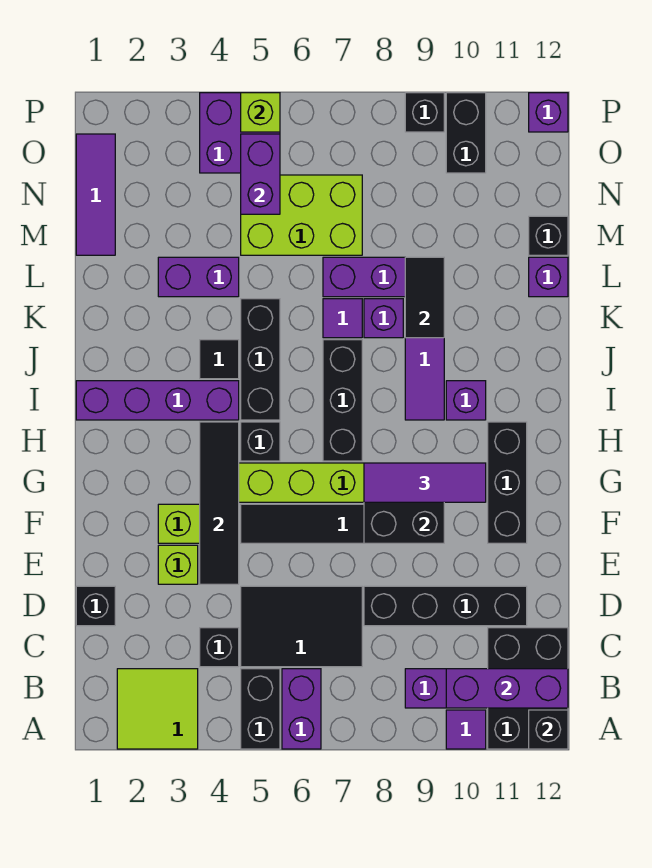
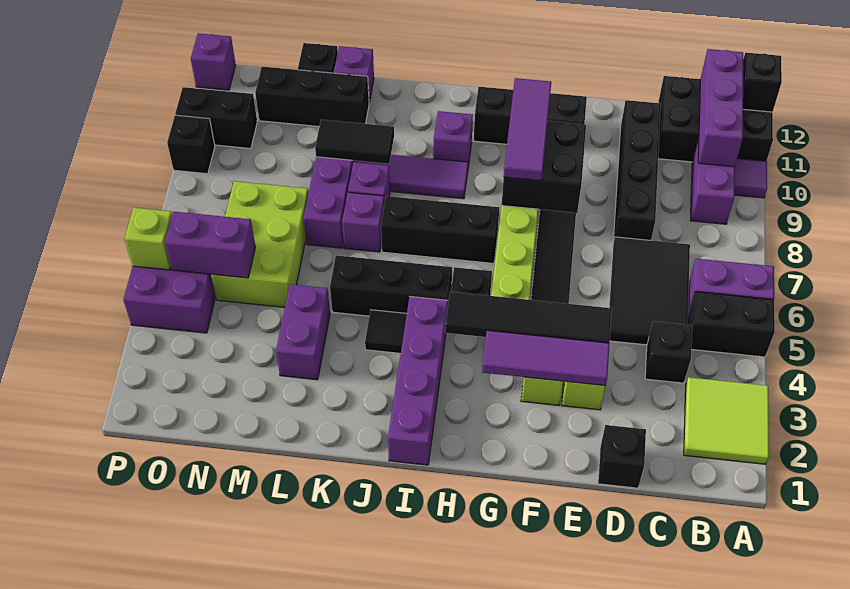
purple 1x1 tile [323,299,362,338] -> purple 1x1 brick [342,192,384,252]
none -> black 1x3 brick [255,67,369,126]
purple 1x3 tile [76,134,115,255] -> purple 1x3 tile moved to [482,331,609,386]

